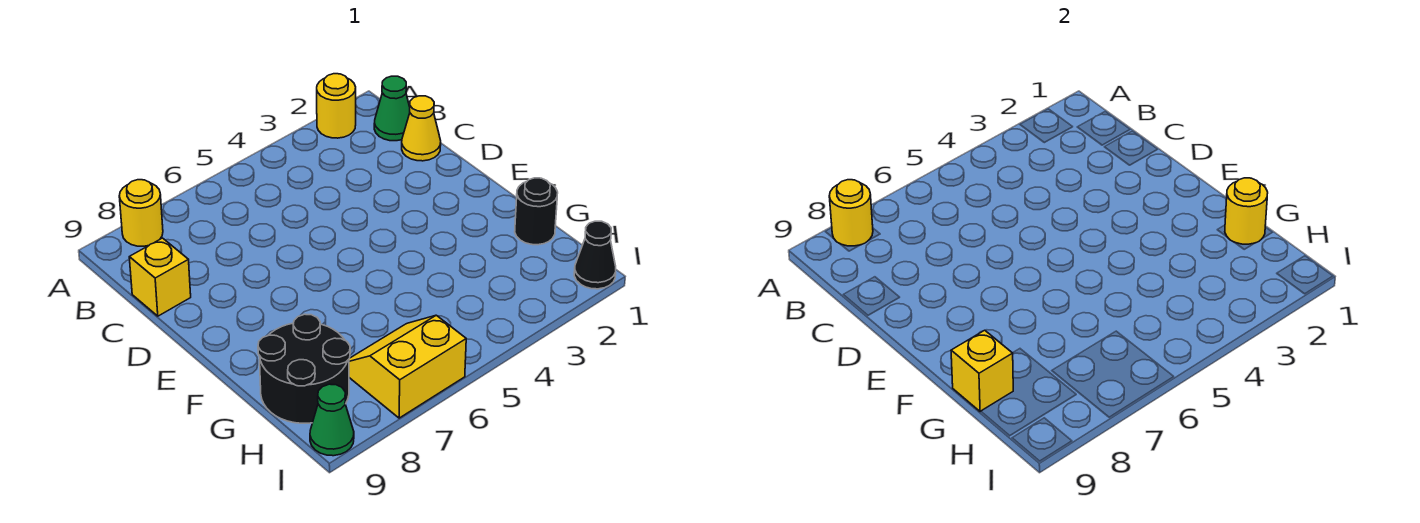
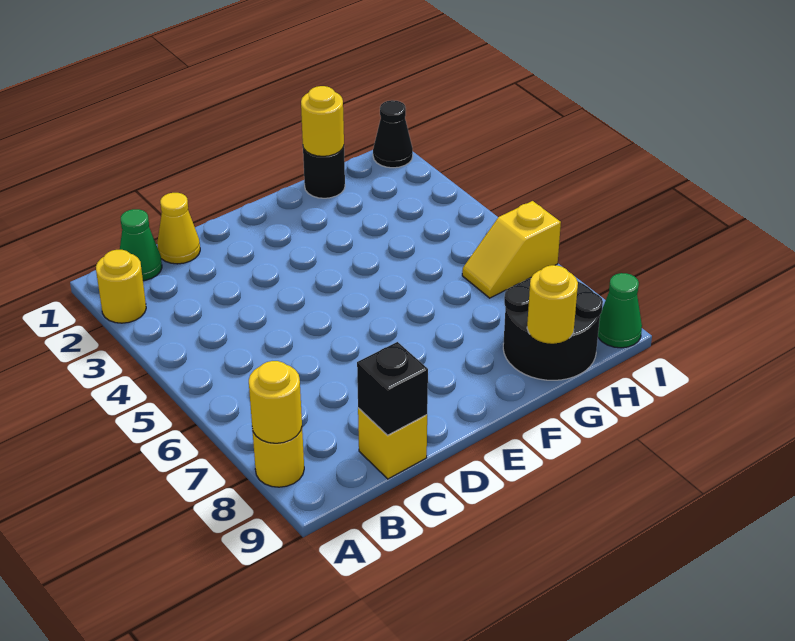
none -> black 1x1 brick [357,342,428,435]
yellow 1x1 brick [951,330,1013,411] -> yellow 1x1 round brick [527,265,578,344]
yellow 2x2 slope [349,315,466,418] -> yellow 1x2 slope [462,201,561,298]

